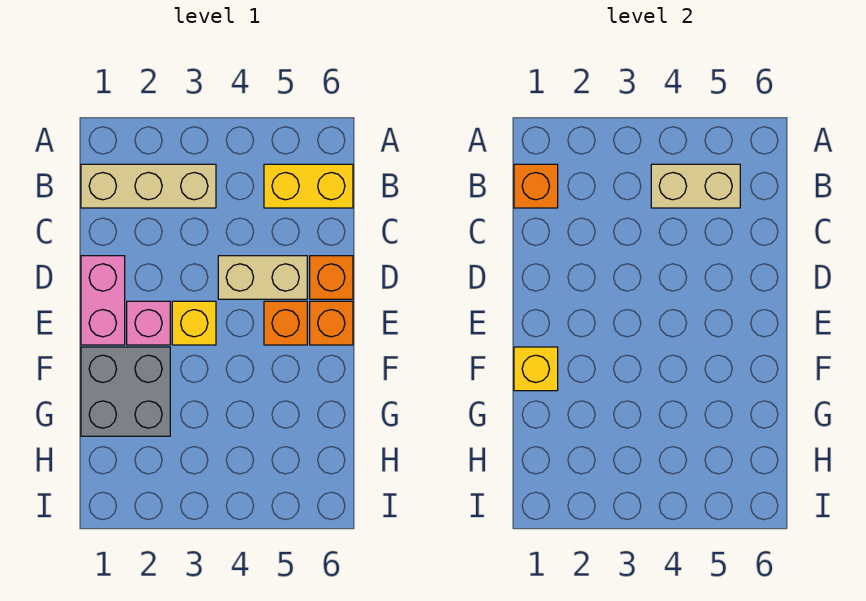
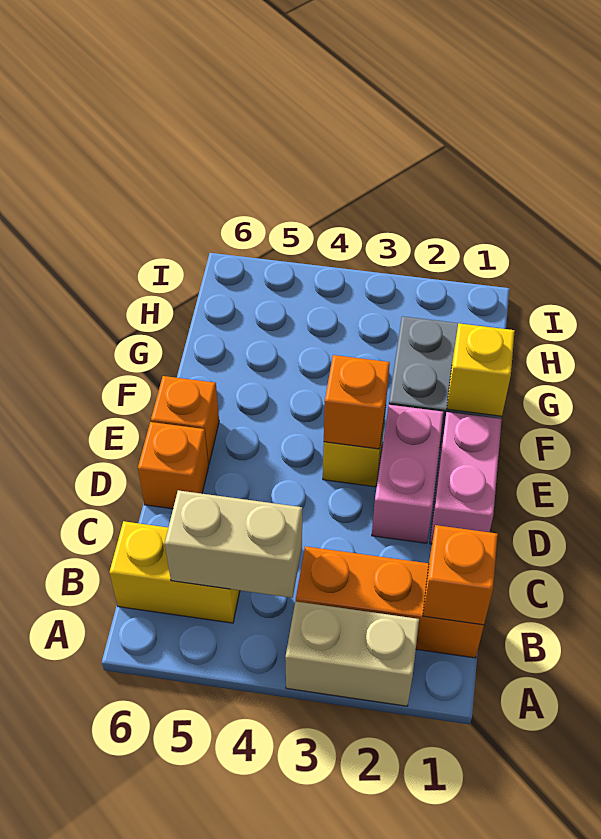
tan 1x3 brick [81,164,216,208] -> orange 1x3 brick [296,546,484,658]
tan 1x2 brick [218,256,307,299] -> tan 1x2 brick moved to [285,601,419,706]
pink 1x1 brick [127,301,170,345] -> pink 1x2 brick [372,405,444,543]
orange 1x1 brick [264,301,307,345] -> orange 1x1 brick moved to [324,355,390,449]

